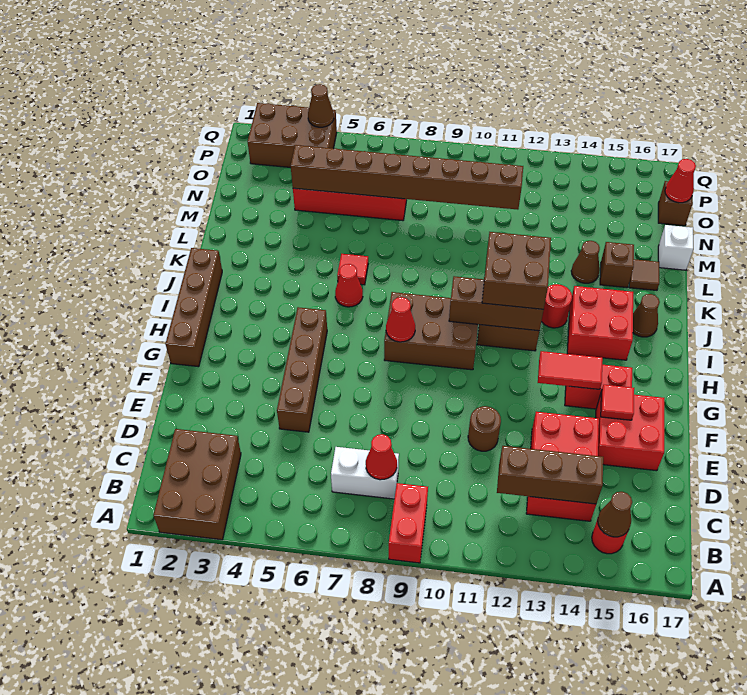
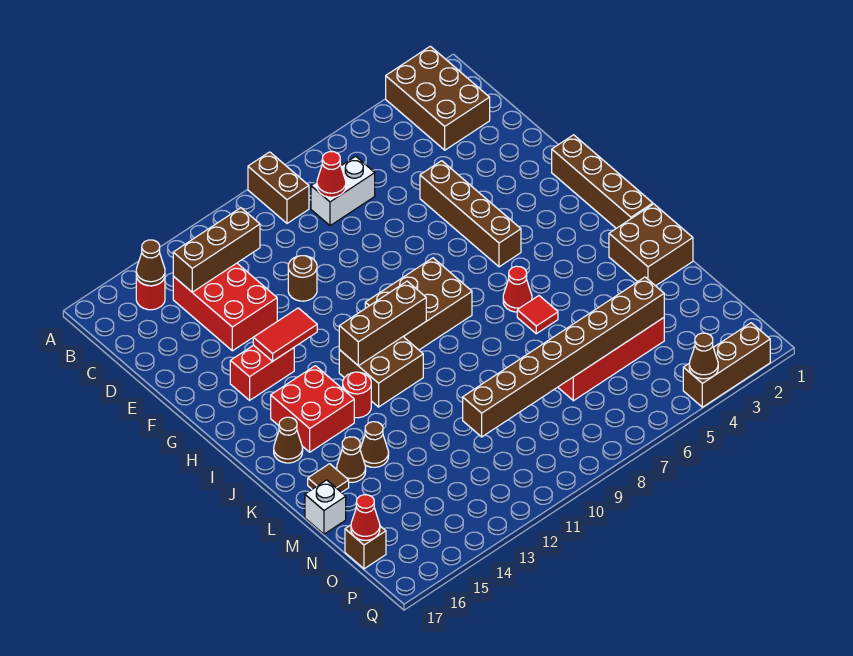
red 1x2 brick [389,483,428,563] -> brown 1x2 brick [248,152,309,223]
red 2x2 brick [596,394,664,471] -> none
red 1x1 tile [601,385,634,420] -> none
red 1x1 cone [386,297,415,342] -> none
brown 2x2 brick [482,232,551,309] -> brown 2x2 brick moved to [609,204,693,286]
brown 1x1 brick [600,242,634,288] -> brown 1x1 cone [337,437,366,482]
brown 2x3 brick [248,103,337,167] -> brown 1x3 brick [683,323,770,407]

